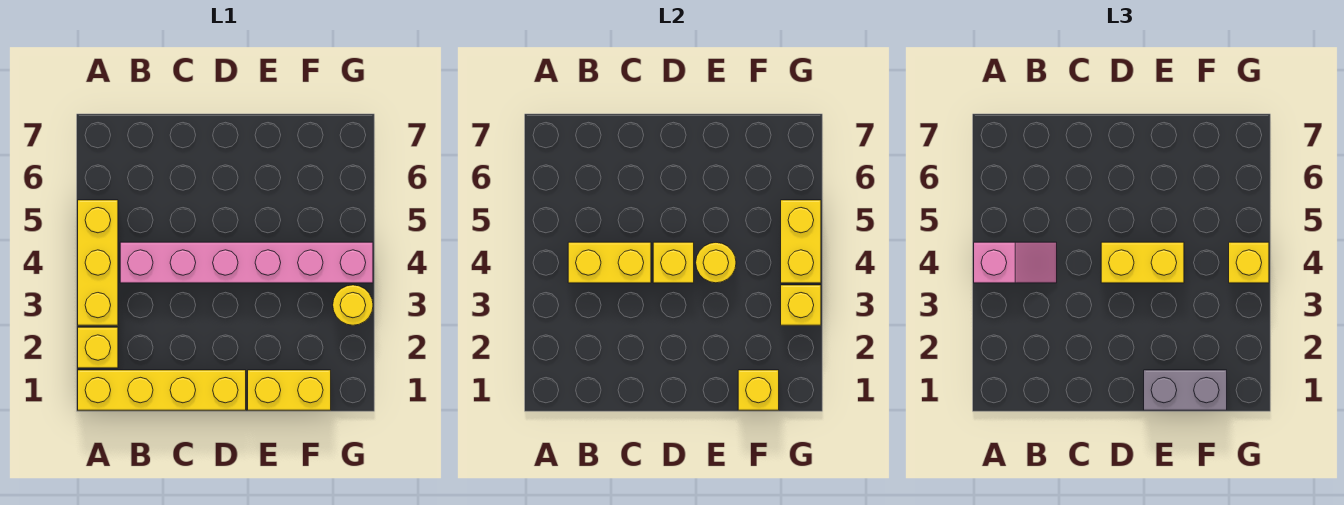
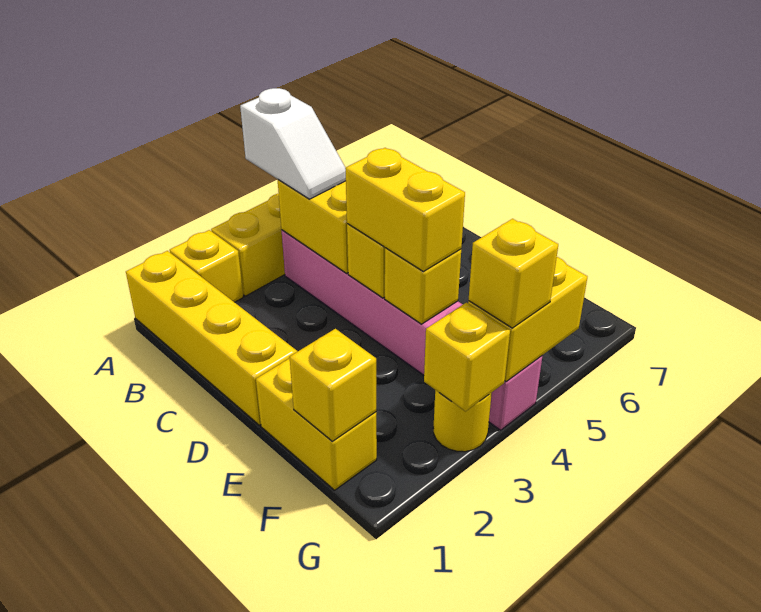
pink 1x2 slope [974,242,1057,283] -> white 1x2 slope [240,88,346,199]
grey 1x2 brick [1144,370,1227,410] -> none
yellow 1x1 round brick [696,243,736,283] -> yellow 1x1 brick [385,248,461,324]

